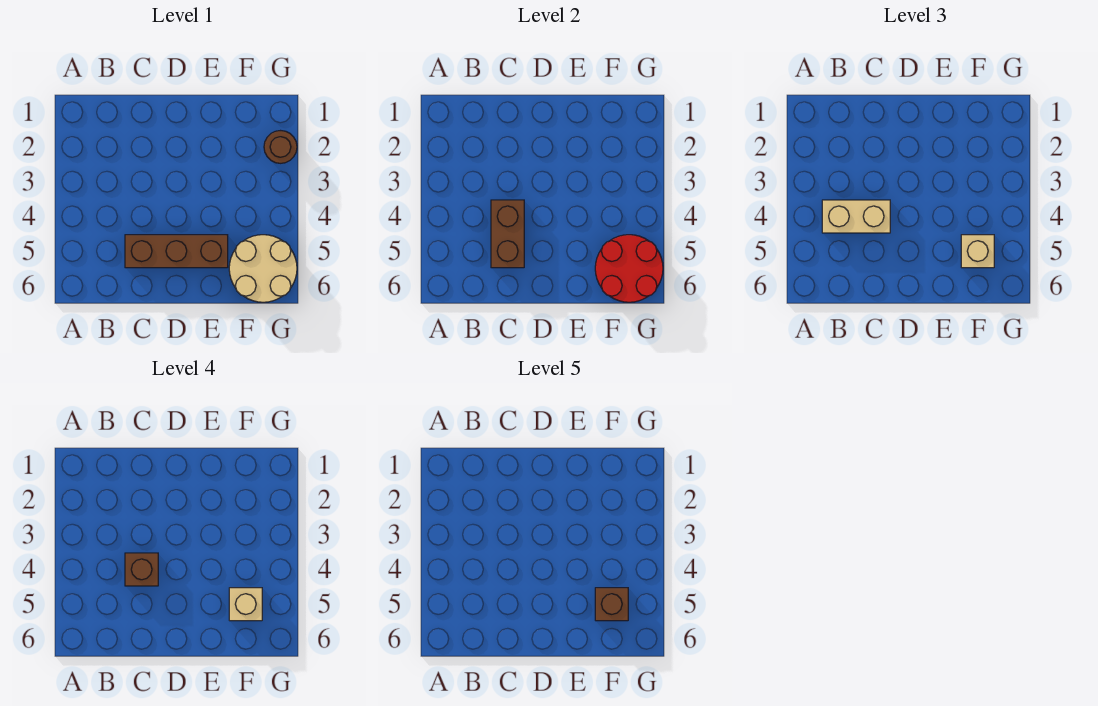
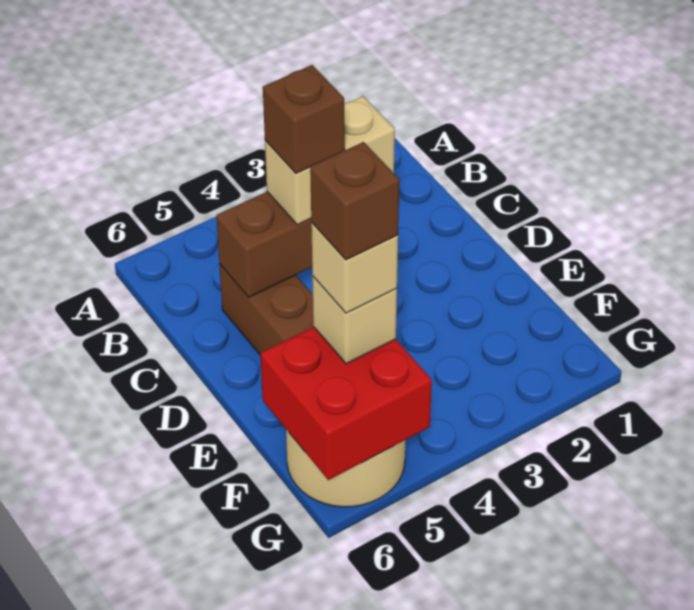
tan 1x2 brick [822,200,890,233] -> tan 1x2 brick turned to [265,96,395,225]
red 2x2 round brick [595,235,663,302] -> red 2x2 brick [260,327,432,480]
brown 1x1 round brick [264,131,297,163] -> none

